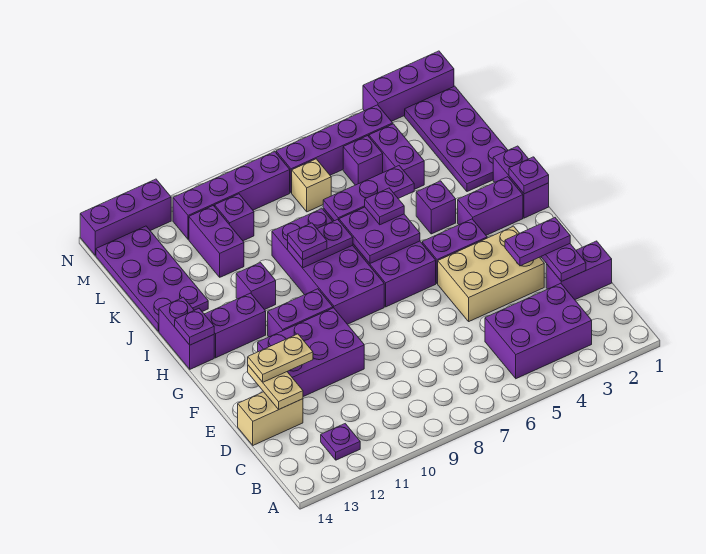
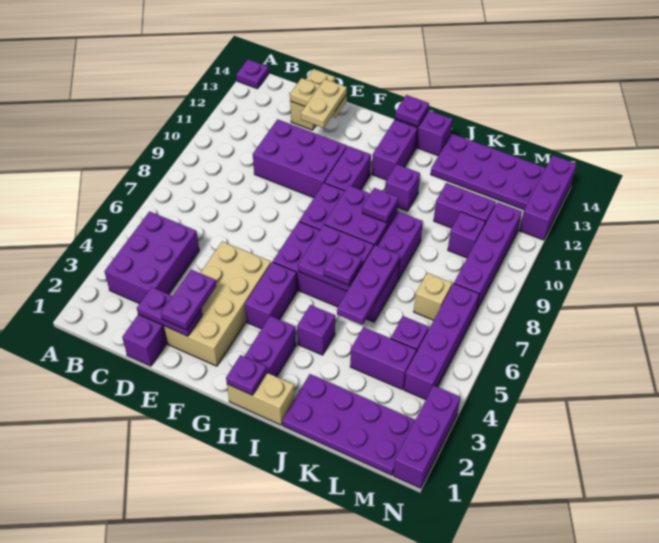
purple 1x1 plate [321,424,360,460] -> purple 1x1 plate moved to [236,60,269,89]
tan 2x3 brick [438,226,544,321] -> tan 2x4 brick [164,241,271,366]
purple 2x3 brick [258,308,364,397] -> purple 2x3 brick turned to [253,119,347,198]
purple 1x2 brick [493,146,549,218] -> tan 1x2 brick [227,373,295,425]
purple 1x2 plate [288,219,353,268] -> purple 2x2 plate [324,185,398,246]

